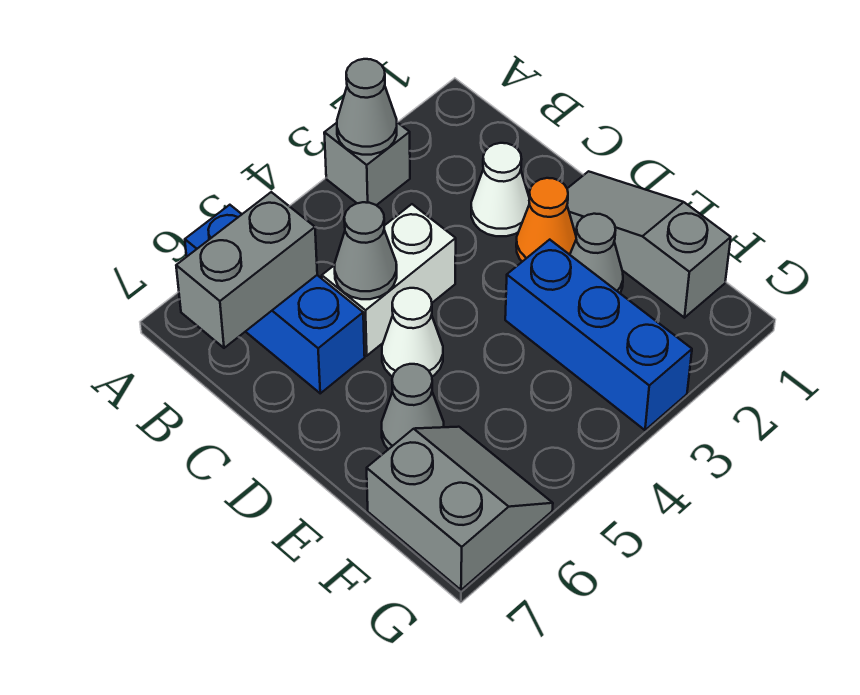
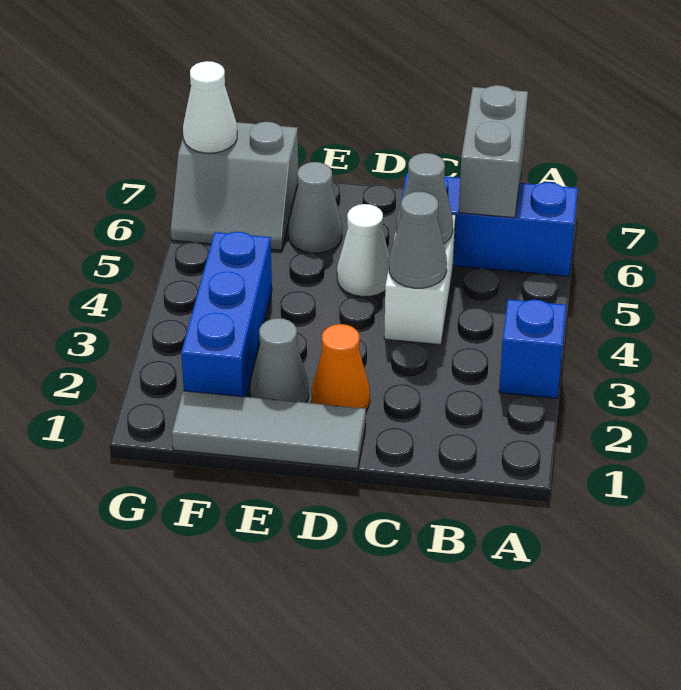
grey 1x1 brick [324,122,410,205] -> blue 1x1 brick [499,300,566,398]
grey 1x1 cone [337,59,397,155] -> grey 1x1 cone moved to [389,191,447,288]
white 1x1 cone [471,143,530,236] -> white 1x1 cone moved to [183,61,237,153]
grey 1x3 slope [567,171,731,318] -> grey 1x3 tile [172,391,366,469]
blue 1x3 brick [505,240,692,430] -> blue 1x3 brick turned to [181,232,272,397]

